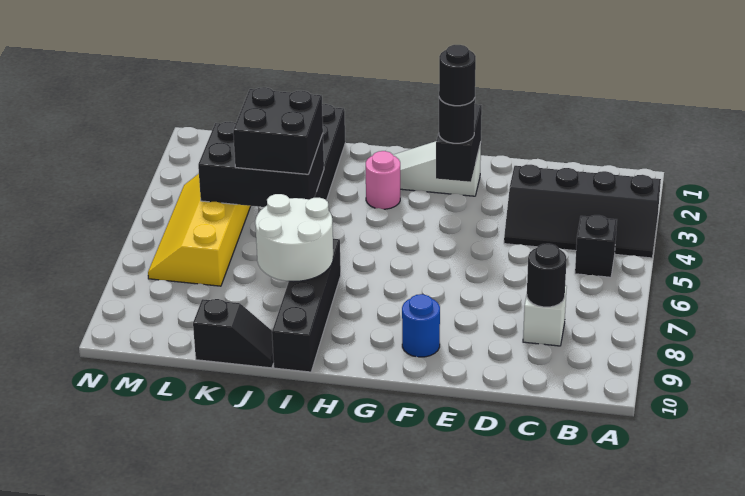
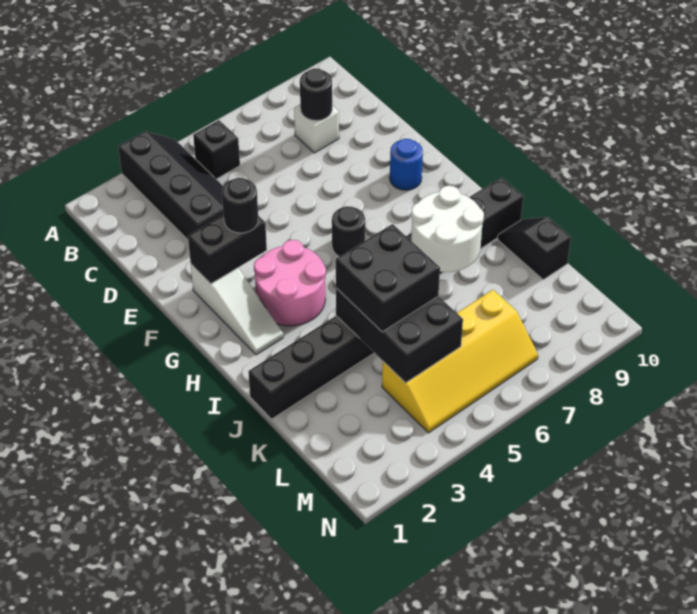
black 1x1 round brick [439,45,476,106] -> black 1x1 round brick moved to [332,206,365,257]
pink 1x1 round brick [366,151,400,209] -> pink 2x2 round brick [254,240,326,326]

